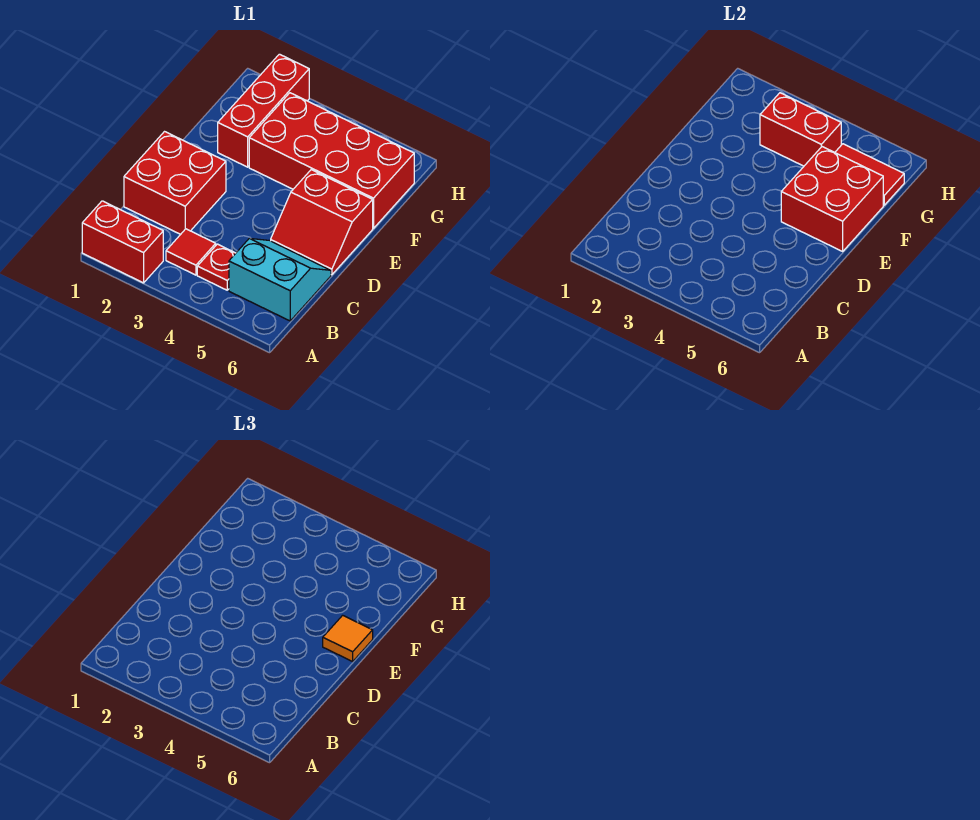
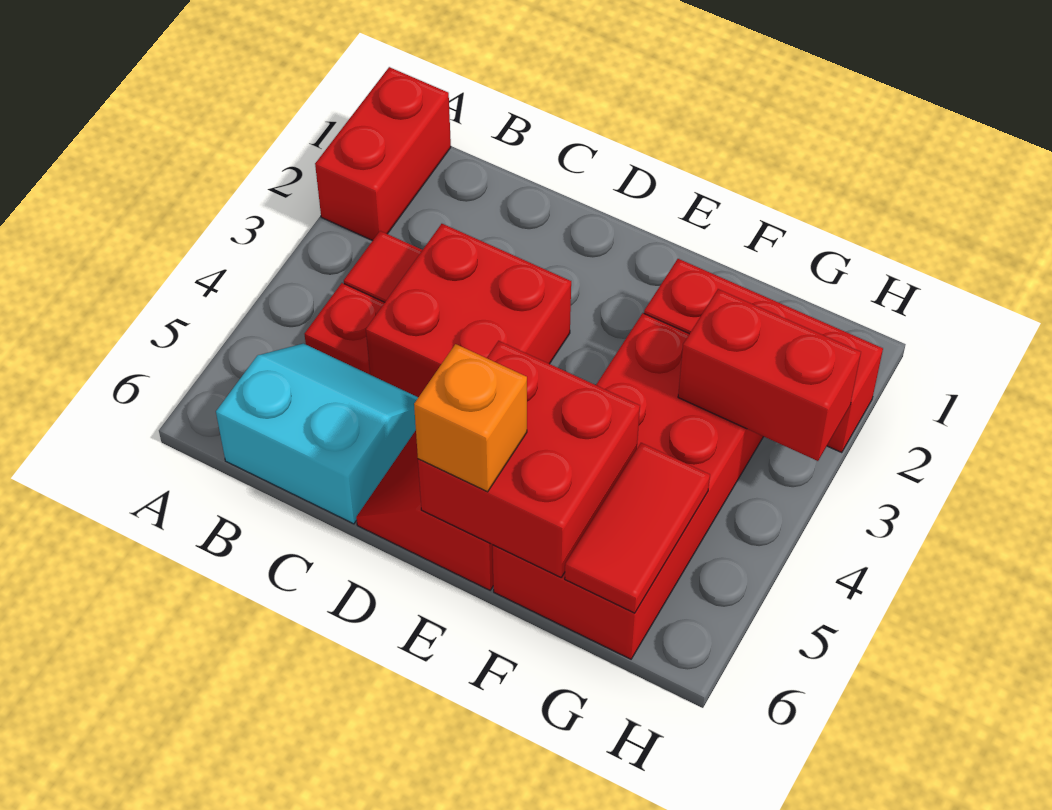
cyan 2x2 slope [229,238,331,321] -> cyan 2x2 slope turned to [216,343,418,524]
red 2x2 brick [124,132,226,234] -> red 2x2 brick moved to [366,224,571,397]
orange 1x1 tile [323,615,373,661] -> orange 1x1 brick [414,344,527,492]
red 1x2 brick [760,93,841,166] -> red 1x2 brick turned to [678,289,861,461]

